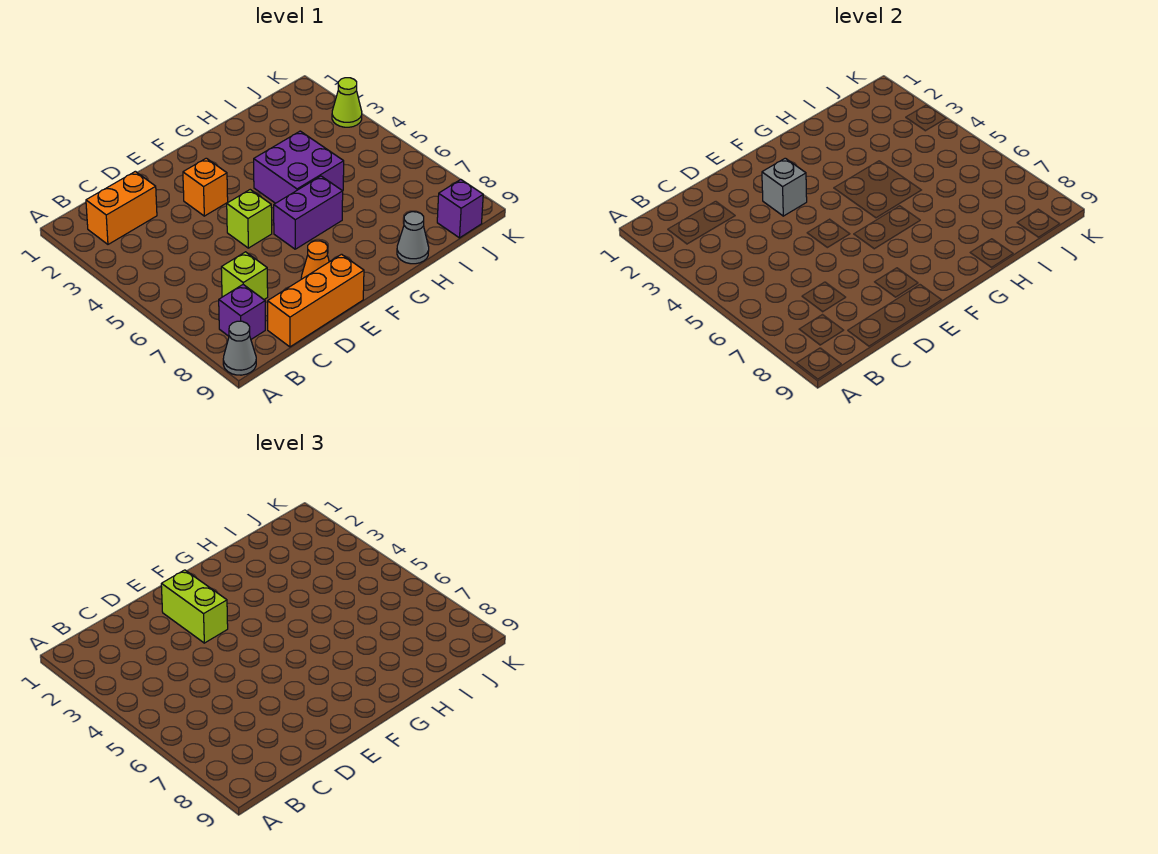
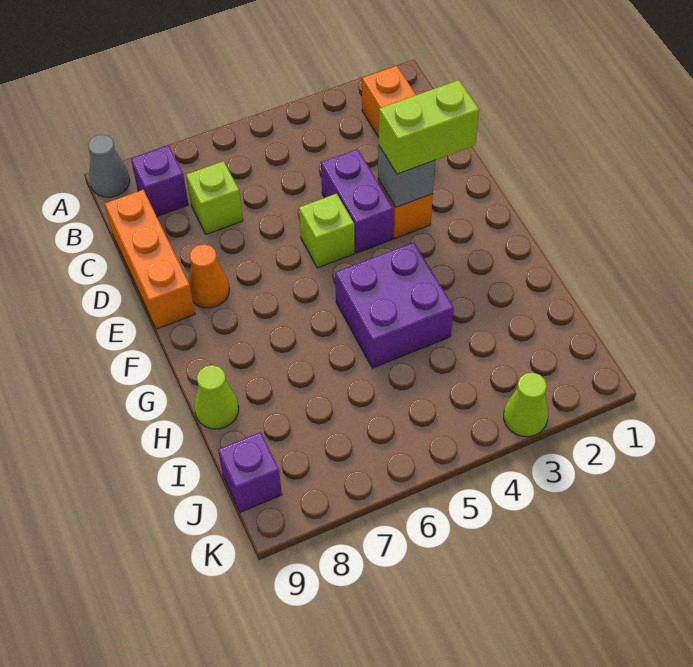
purple 1x2 brick [274,176,343,249] -> purple 1x2 brick moved to [321,149,394,253]
grey 1x1 cone [397,212,429,264] -> lime 1x1 cone [194,365,239,429]

